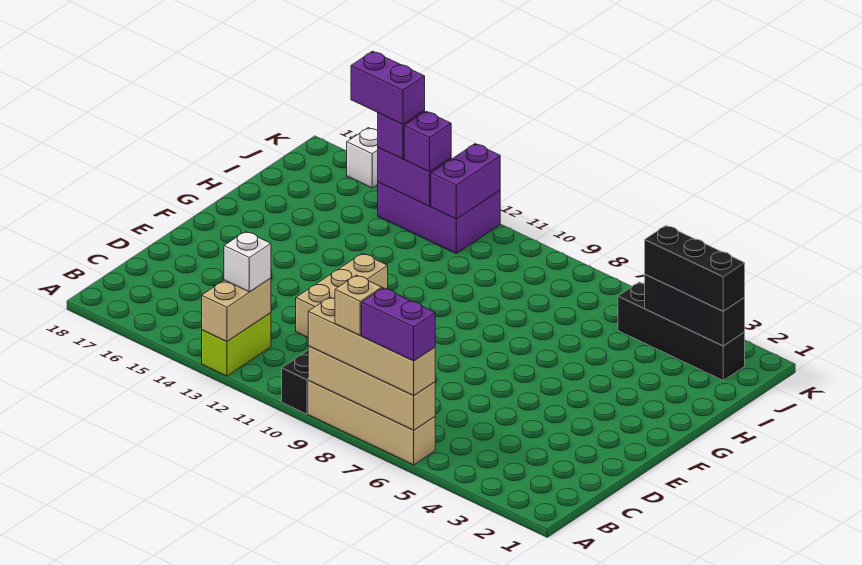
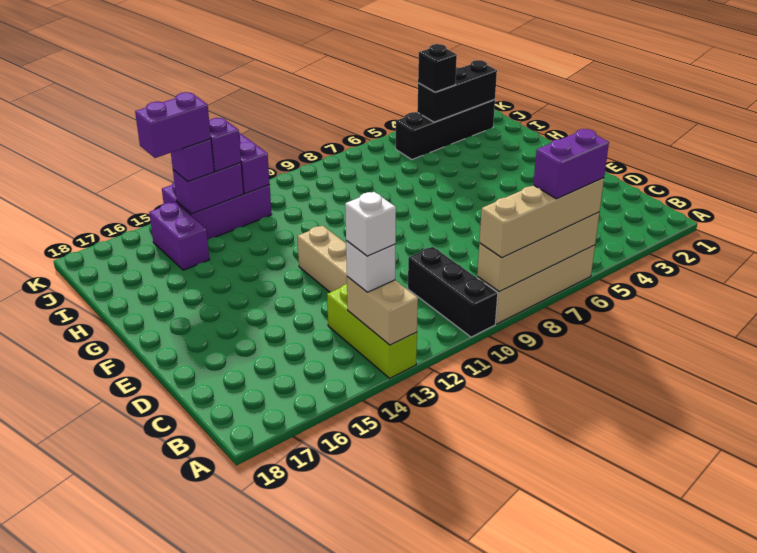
tan 1x1 brick [335,275,382,335] -> none
lime 1x2 brick [202,313,271,376] -> lime 1x3 brick [327,284,417,378]
none -> purple 1x2 brick [149,202,210,270]
black 1x3 brick [645,226,745,311] -> black 1x1 brick [418,44,457,92]
white 1x1 brick [347,128,378,188] -> white 1x1 brick moved to [345,192,396,256]

